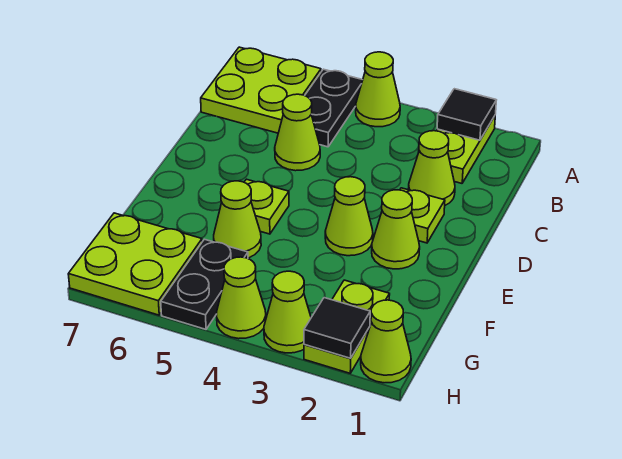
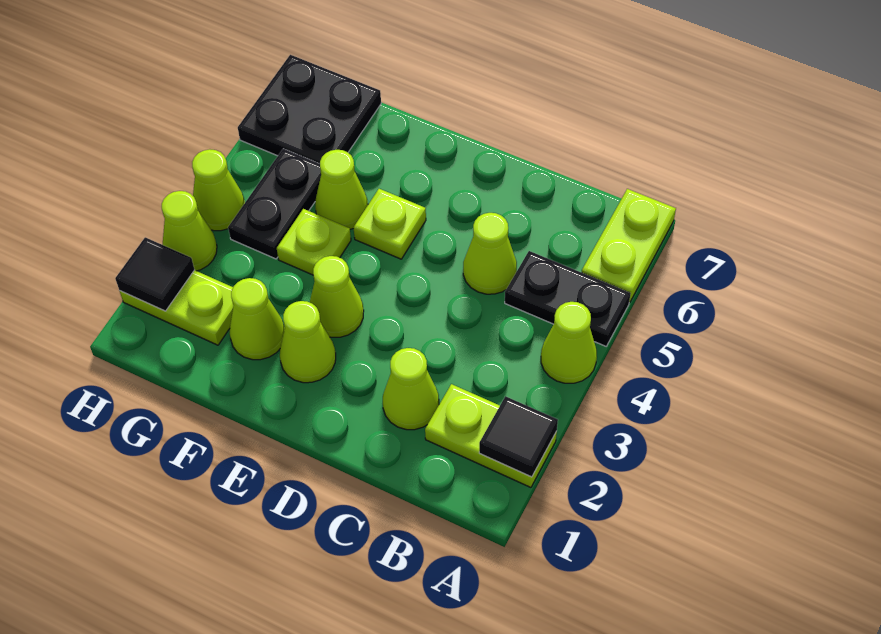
lime 2x2 plate [201,47,321,133] -> lime 1x2 plate [582,189,676,303]
lime 1x1 plate [400,188,445,243] -> lime 1x1 plate moved to [277,209,351,275]
black 1x2 plate [161,239,248,329] -> black 1x2 plate turned to [228,149,321,259]
lime 2x2 plate [68,213,202,315] -> black 2x2 plate [238,55,381,164]
lime 1x1 cone [361,300,411,383] -> lime 1x1 cone moved to [230,278,285,360]

